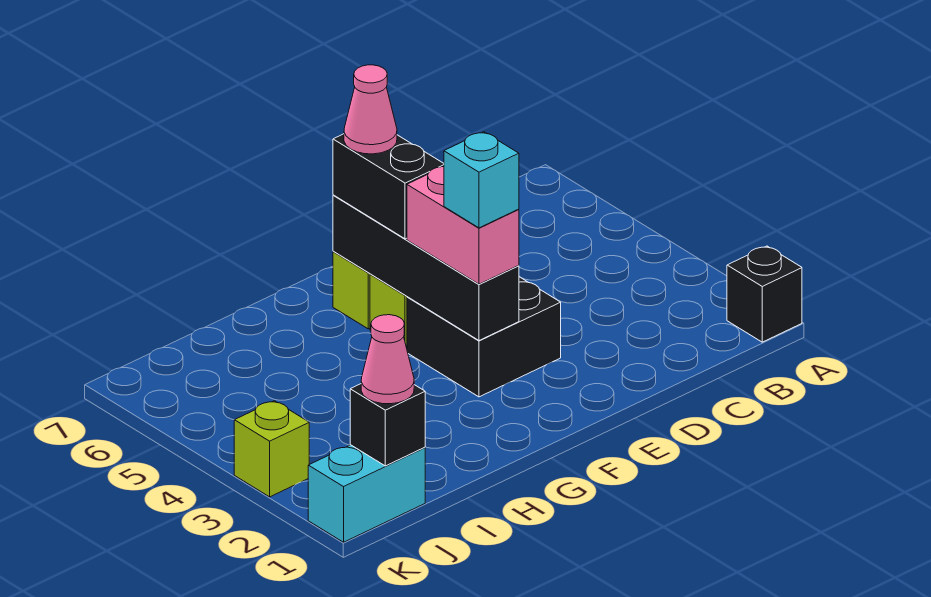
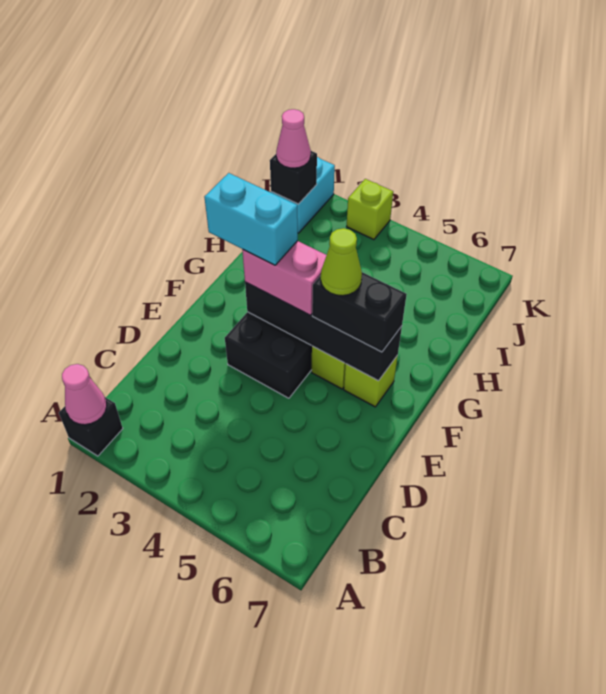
cyan 1x1 brick [444,132,519,228] -> cyan 1x2 brick [204,173,298,265]
none -> lime 1x1 cone [321,228,362,296]
pink 1x1 cone [344,65,397,154] -> pink 1x1 cone moved to [62,364,107,425]

